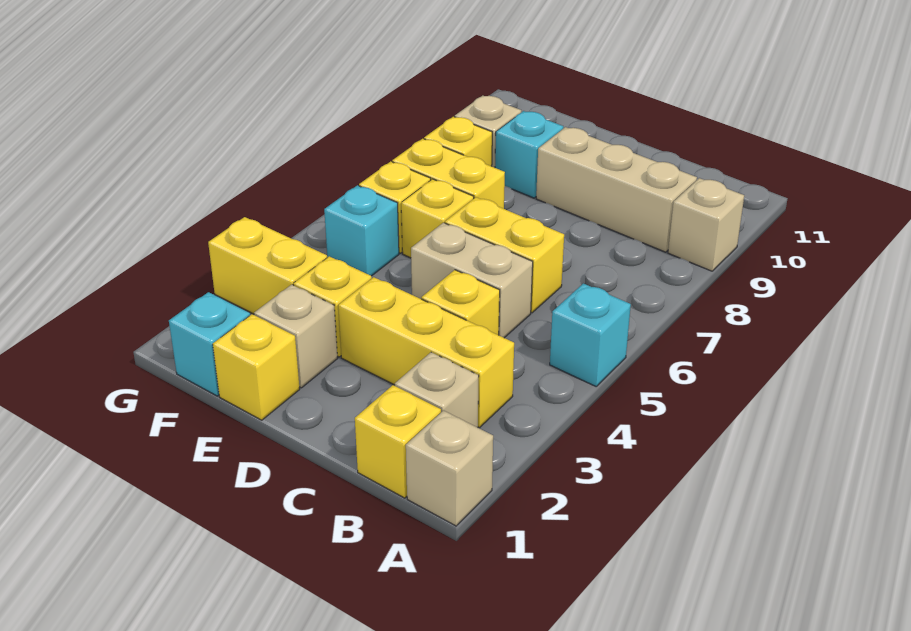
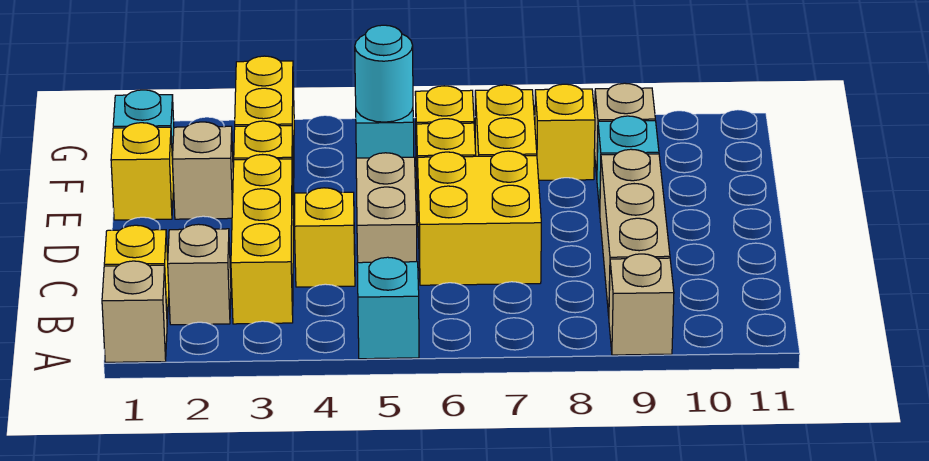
yellow 1x2 brick [445,197,564,313] -> yellow 2x2 brick [417,151,541,285]
none -> cyan 1x1 round brick [355,25,413,122]

